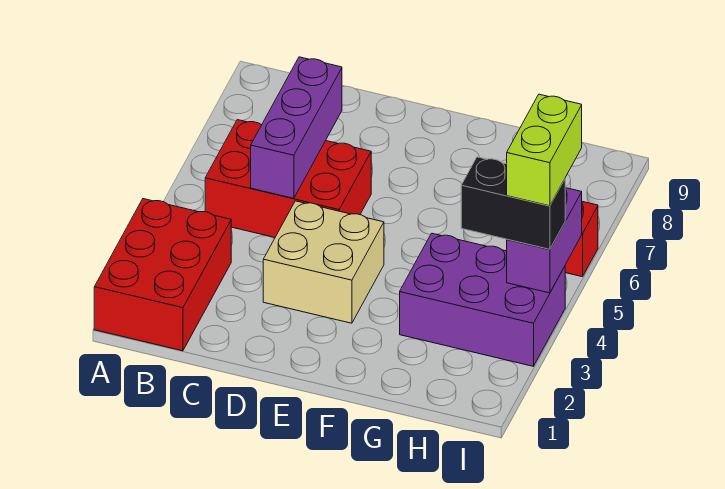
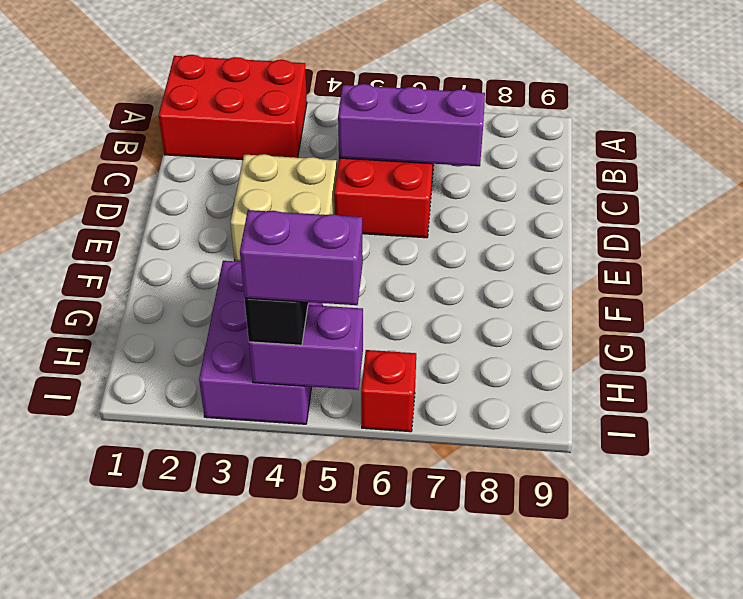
lime 1x2 brick [507,94,582,206] -> purple 1x2 brick [240,210,363,305]

